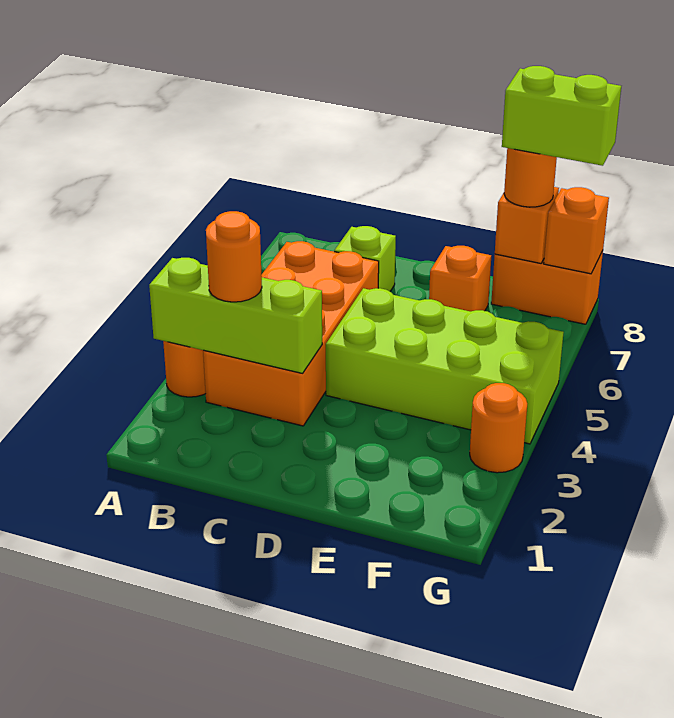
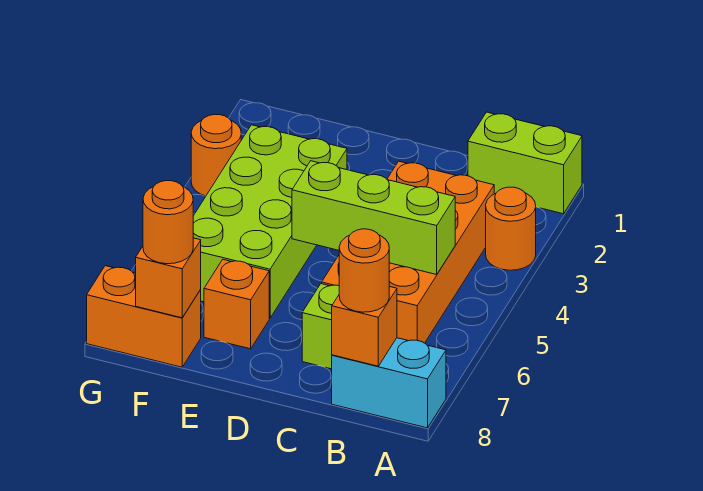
lime 1x3 brick [149,258,322,373] -> lime 1x3 brick moved to [292,161,455,274]
none -> cyan 1x2 brick [332,338,446,428]
orange 1x1 round brick [206,211,262,302] -> orange 1x1 round brick moved to [339,229,389,312]
lime 2x4 brick [326,288,564,444] -> lime 2x4 brick turned to [193,125,347,318]
lime 1x2 brick [502,66,621,166] -> lime 1x2 brick moved to [468,112,582,214]
orange 1x1 brick [544,187,609,274] -> orange 1x1 brick moved to [332,286,397,366]

